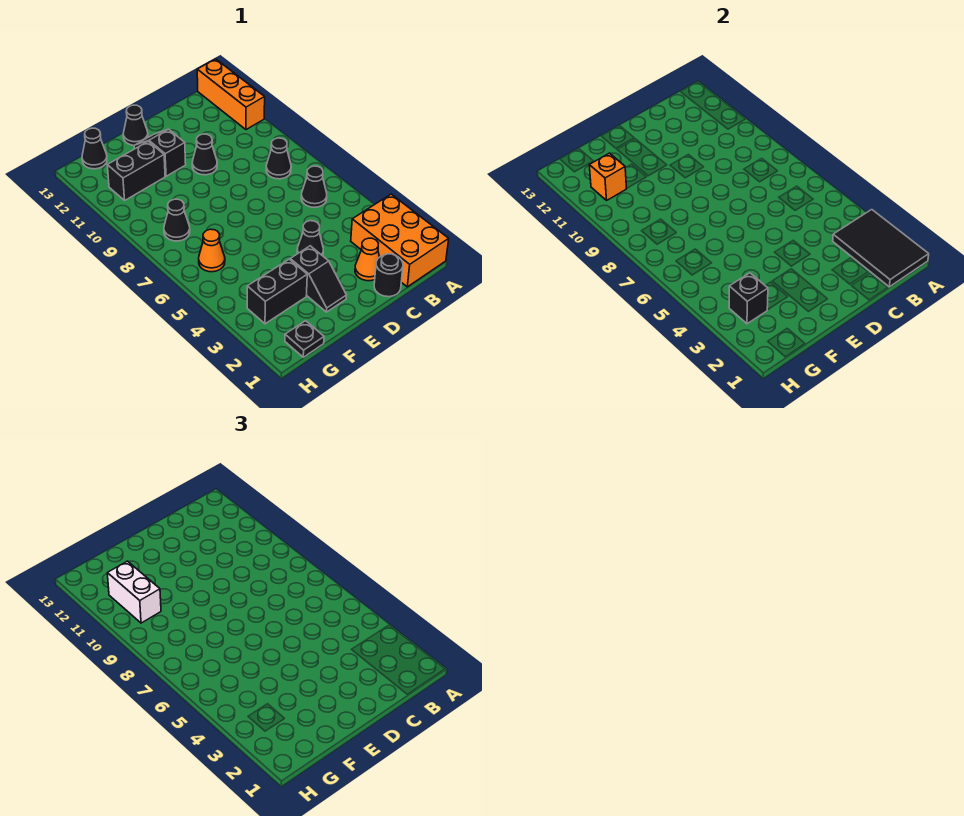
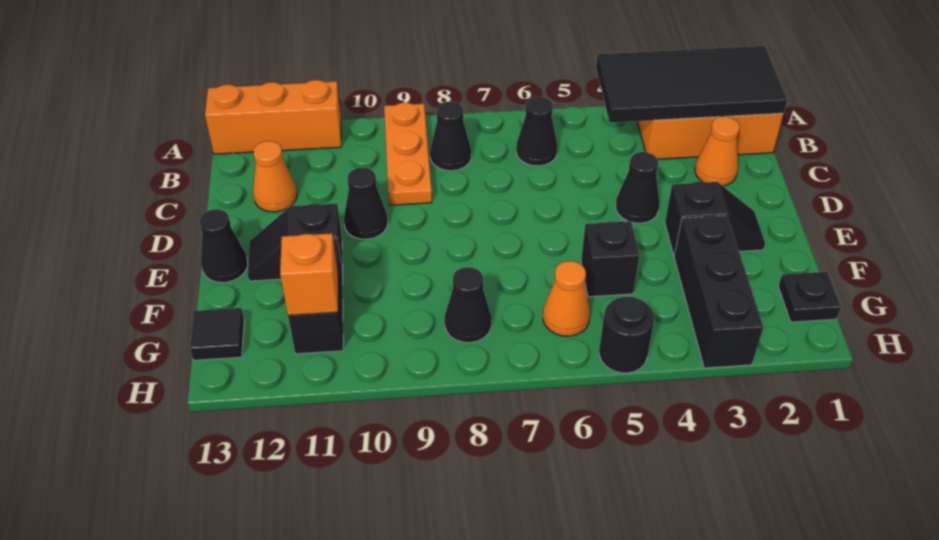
black 2x3 tile [833,210,929,287] -> black 2x4 tile [596,46,787,123]
none -> orange 1x3 plate [384,103,432,205]
black 1x1 round brick [374,254,403,297] -> black 1x1 round brick moved to [599,297,654,373]
none -> orange 1x1 cone [253,141,297,212]
black 1x2 brick [247,259,307,324] -> black 1x3 brick [674,216,763,368]
black 1x1 brick [729,273,768,324] -> black 1x1 brick moved to [581,221,640,297]
white 1x2 brick [107,561,161,623] -> none
black 1x1 cone [82,128,107,169] -> black 1x1 tile [190,308,244,360]

